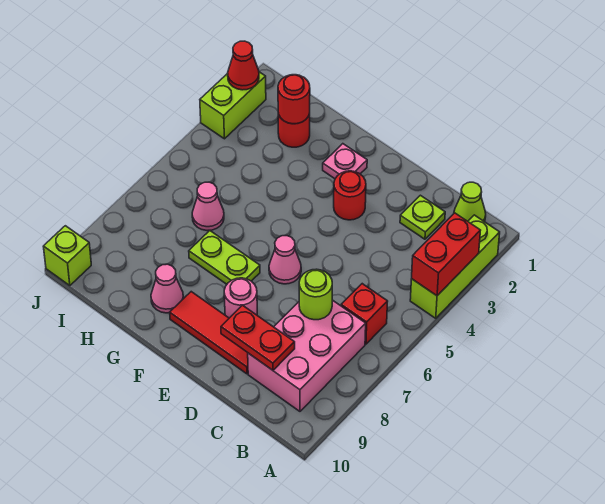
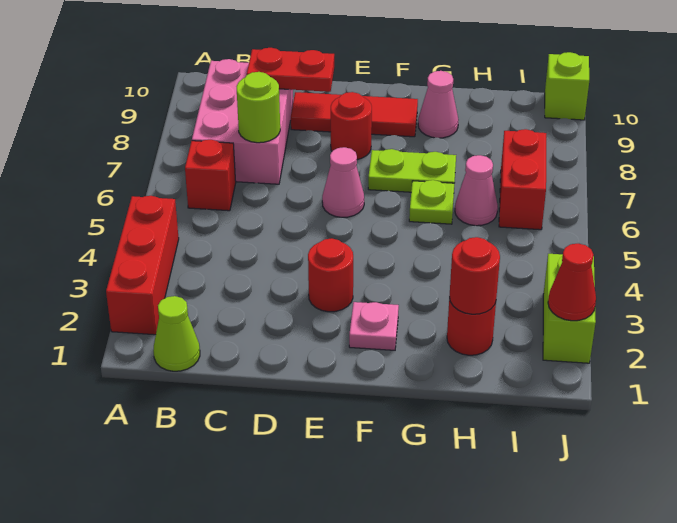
lime 1x3 brick [410,215,500,318] -> red 1x3 brick [106,196,179,335]
red 1x2 brick [412,213,481,296] -> red 1x2 brick moved to [499,129,546,230]
lime 1x1 plate [400,195,445,239] -> lime 1x1 plate moved to [409,180,454,224]
pink 1x1 round brick [224,278,257,318] -> red 1x1 round brick [331,92,372,160]

